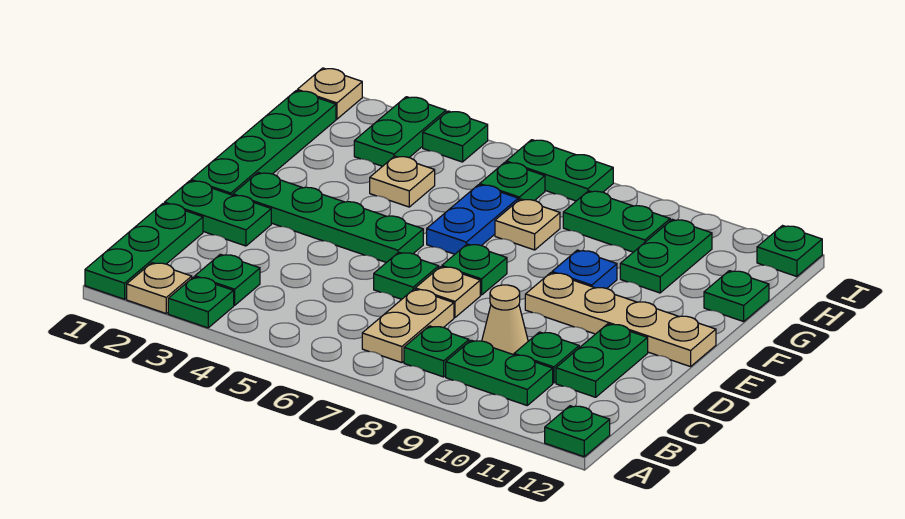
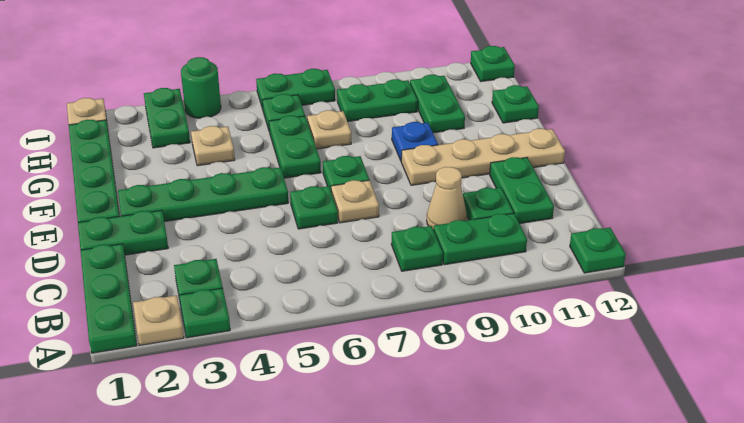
tan 1x2 plate [362,289,454,363] -> none
blue 1x2 plate [427,185,518,254] -> green 1x2 plate [269,116,321,178]
green 1x1 plate [423,111,488,162] -> green 1x1 round brick [181,57,221,118]

